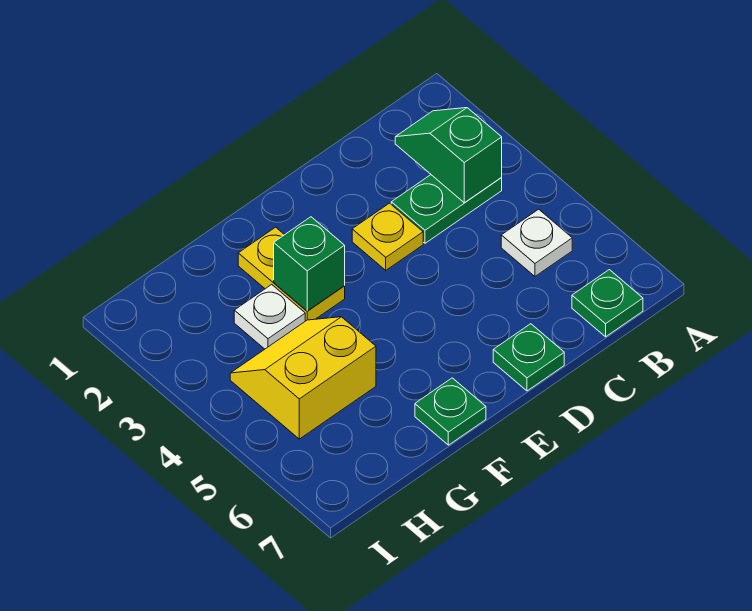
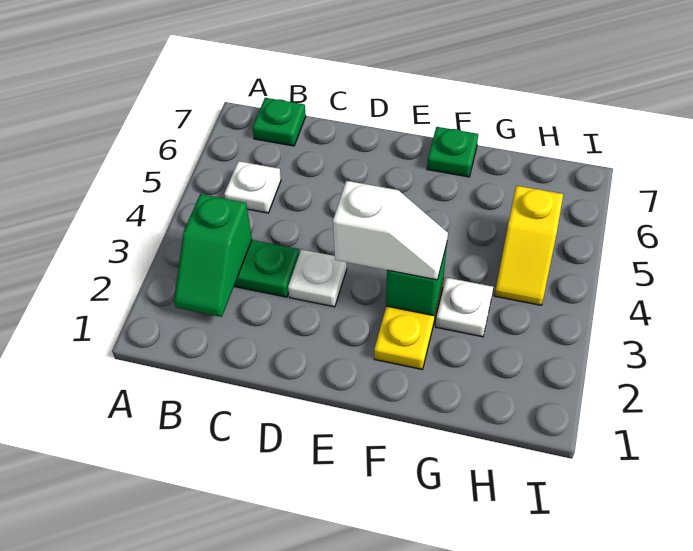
yellow 1x1 plate [352,203,423,270] -> white 1x1 plate [288,250,347,307]
green 1x1 plate [493,324,564,391] -> none
none -> white 1x2 slope [333,181,448,280]
yellow 2x2 slope [230,317,376,439] -> yellow 1x2 slope [494,186,563,305]

